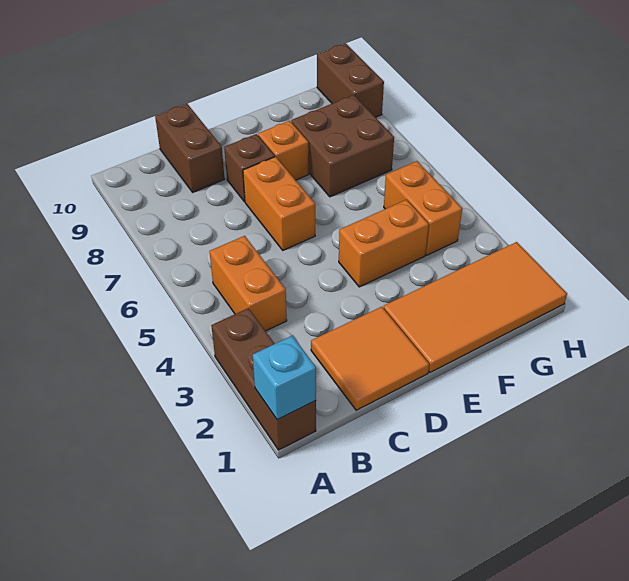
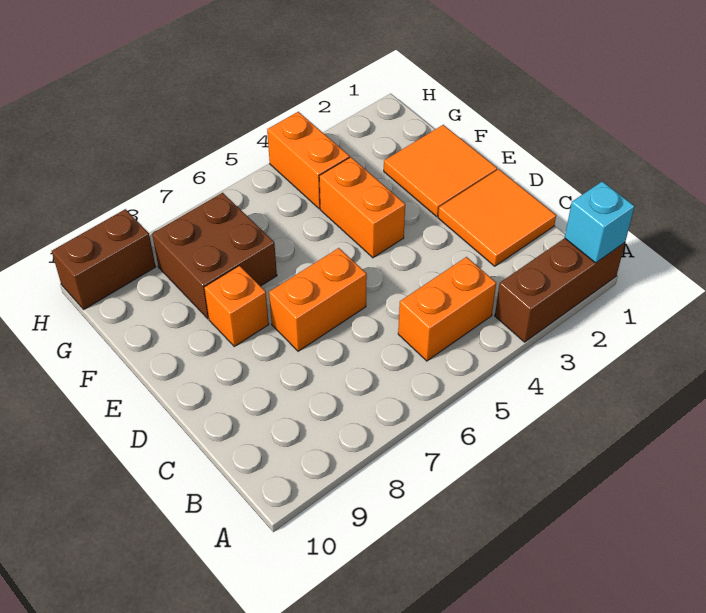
brown 1x2 brick [155,104,225,192] -> none
brown 1x1 brick [224,134,275,202] -> none
orange 2x4 tile [384,242,567,372] -> orange 2x2 tile [384,125,497,217]
orange 1x2 brick [384,161,462,255] -> orange 1x2 brick turned to [267,112,350,209]

